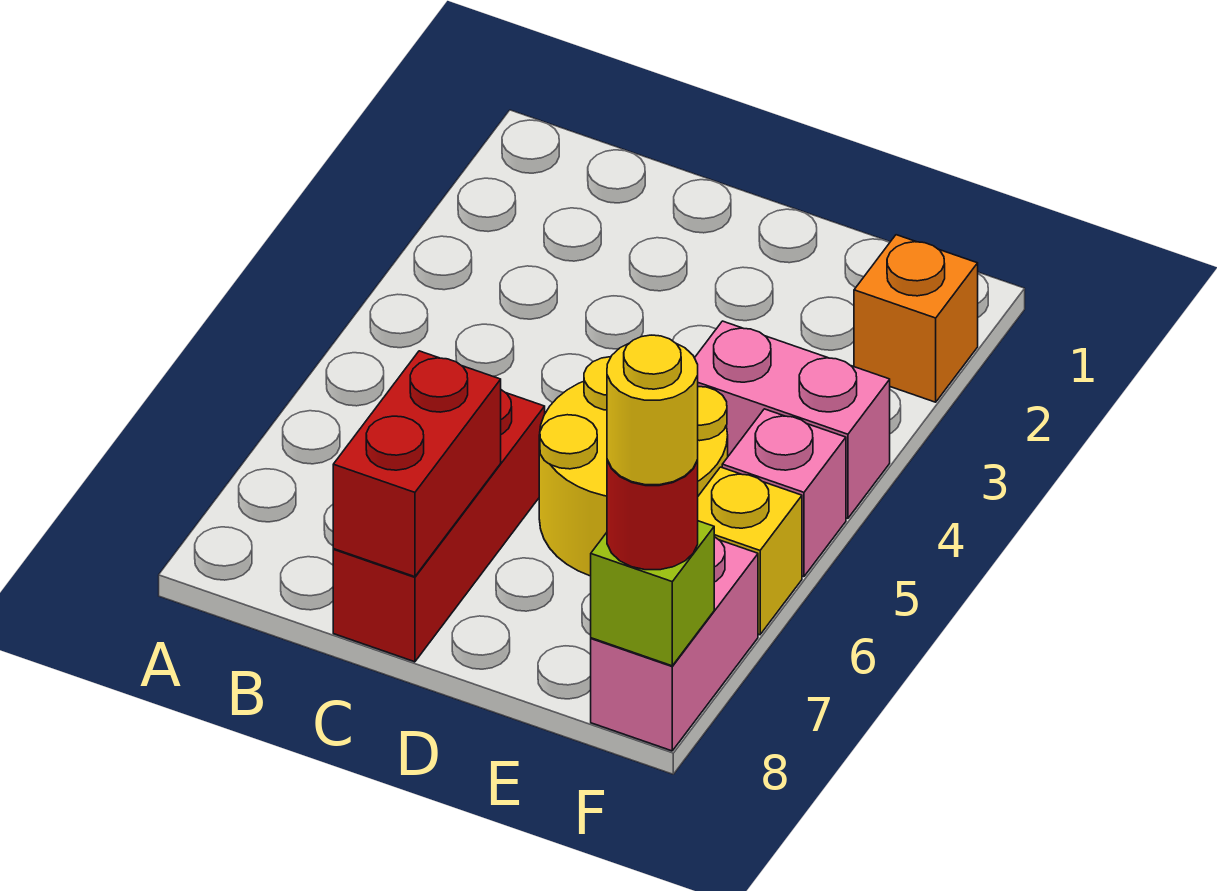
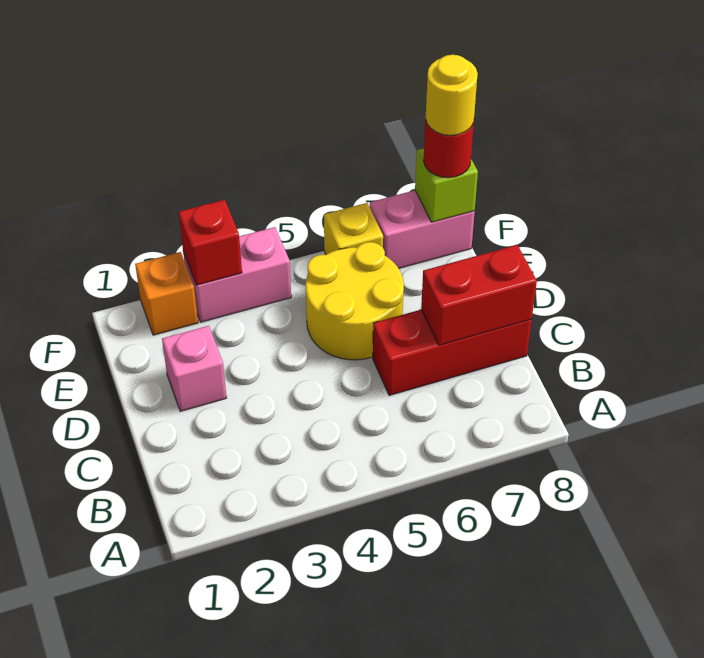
pink 1x2 brick [695,321,890,518] -> pink 1x2 brick turned to [183,227,291,322]
none -> red 1x1 brick [179,200,242,285]
pink 1x1 brick [722,409,846,577] -> pink 1x1 brick moved to [162,326,227,411]

